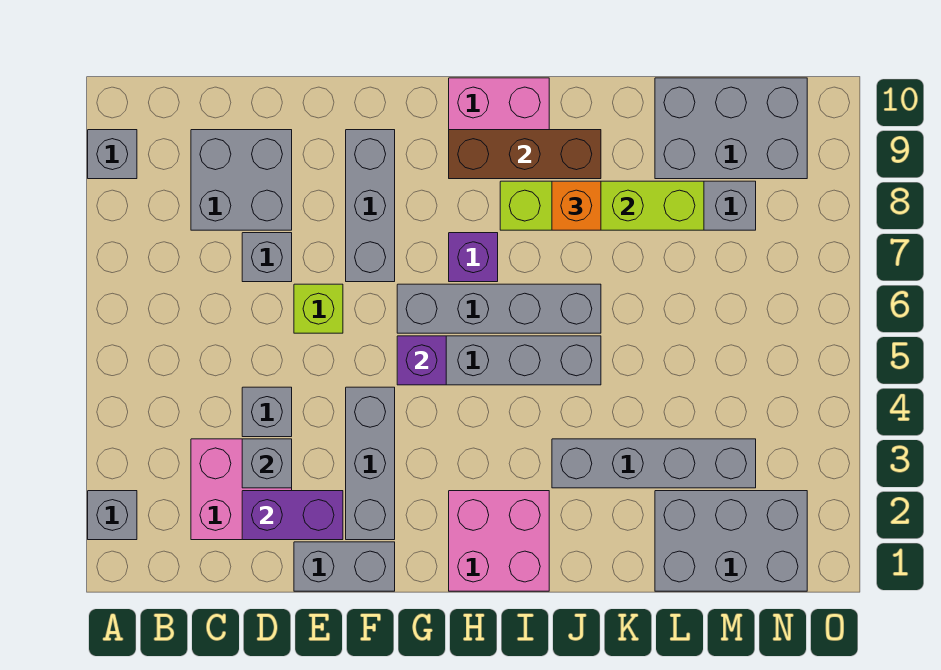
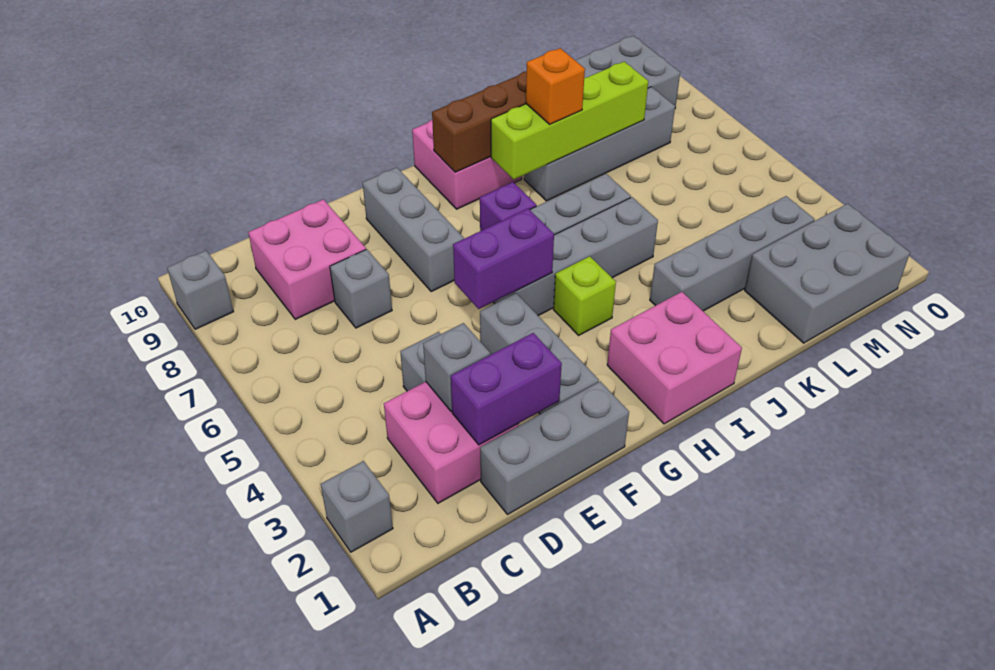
grey 2x2 brick [191,130,292,230] -> pink 2x2 brick [248,199,366,319]
grey 1x2 brick [294,542,395,591] -> grey 1x3 brick [480,381,629,515]
lime 1x1 brick [294,284,343,333] -> lime 1x1 brick moved to [554,256,616,335]
purple 1x1 brick [397,336,446,385] -> purple 1x2 brick [453,209,554,309]

